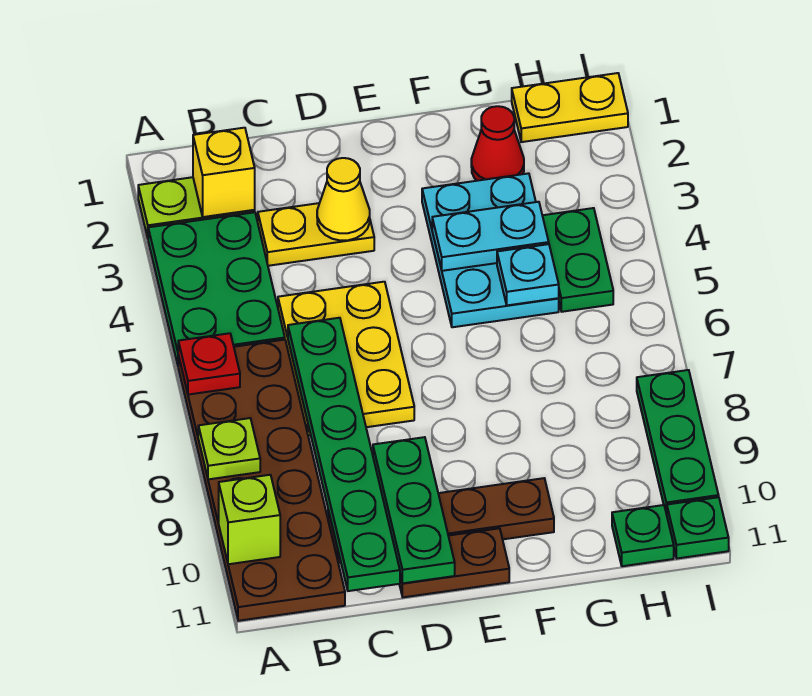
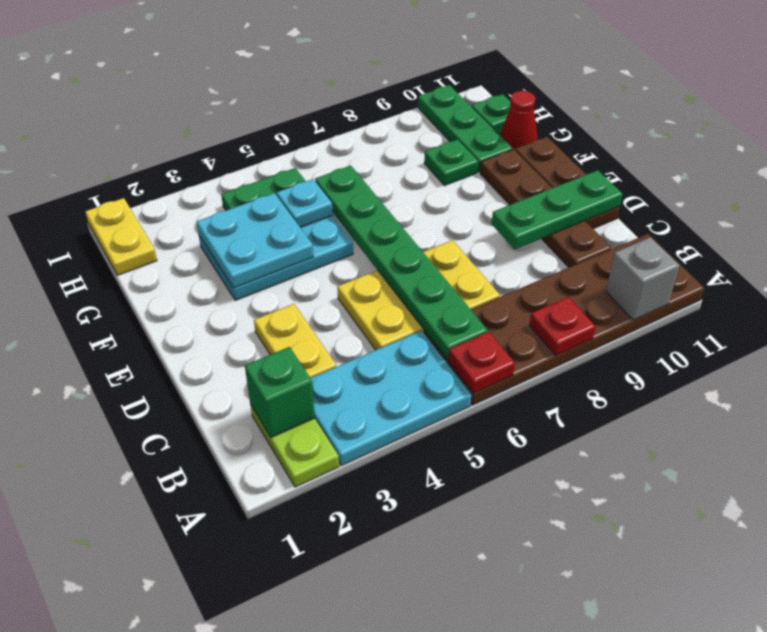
green 2x3 plate [148,212,285,365] -> cyan 2x3 plate [311,331,471,466]
lime 1x1 plate [198,418,260,479] -> red 1x1 plate [529,297,596,355]
lime 1x1 brick [219,475,280,564] -> grey 1x1 brick [606,237,679,320]
yellow 1x1 brick [193,128,255,217] -> green 1x1 brick [245,347,315,437]
green 1x6 plate [288,318,400,591] -> green 1x6 plate turned to [315,166,488,359]
yellow 1x1 cone [317,158,370,240] -> none
brown 1x2 plate [399,528,509,597] -> brown 1x3 plate [515,137,620,229]
cyan 1x2 plate [432,202,549,271] -> cyan 2x2 plate [196,193,314,288]
red 1x1 cone [471,106,524,181] -> red 1x1 cone moved to [500,91,538,150]
green 1x3 plate [637,370,719,514] -> green 1x3 plate turned to [418,85,513,172]
green 1x1 plate [667,497,729,558] -> green 1x1 plate moved to [424,139,478,186]

